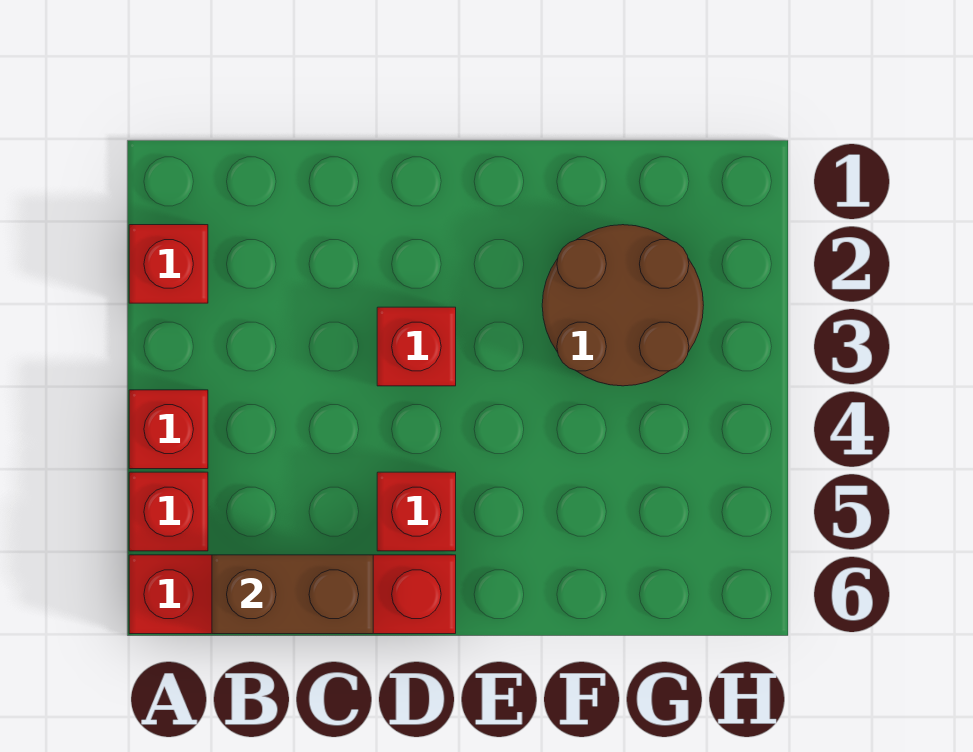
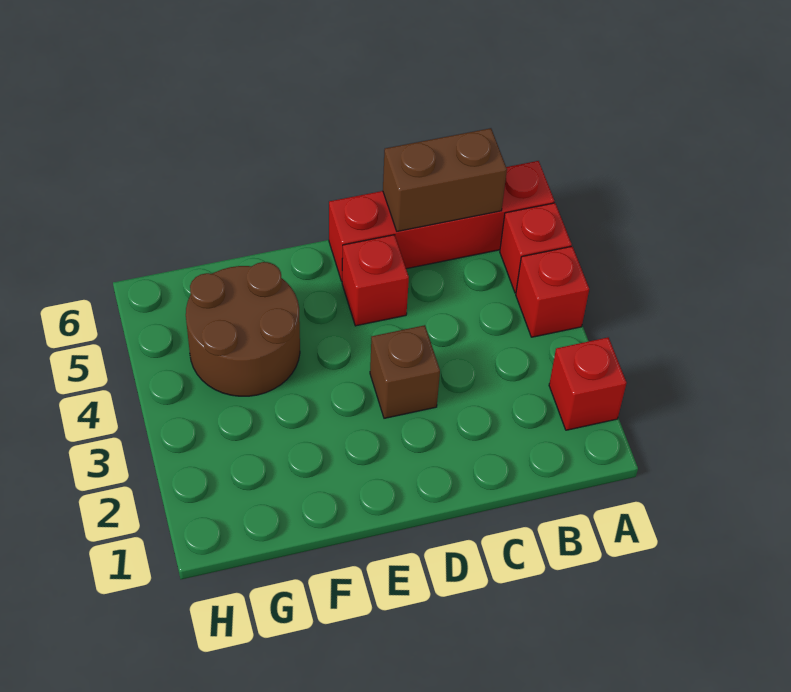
red 1x1 brick [377,307,456,386] -> brown 1x1 brick [370,325,440,418]
brown 2x2 round brick [542,225,704,386] -> brown 2x2 round brick moved to [186,262,300,396]

